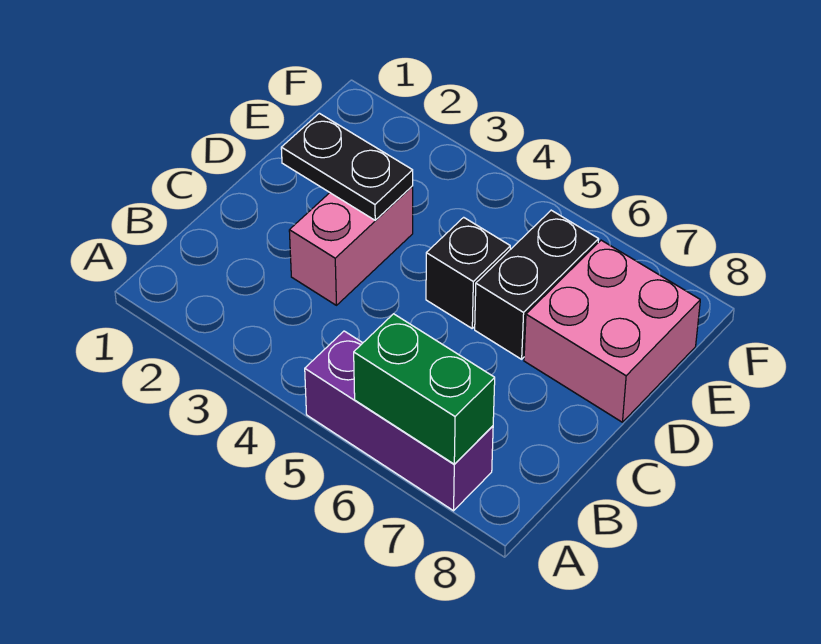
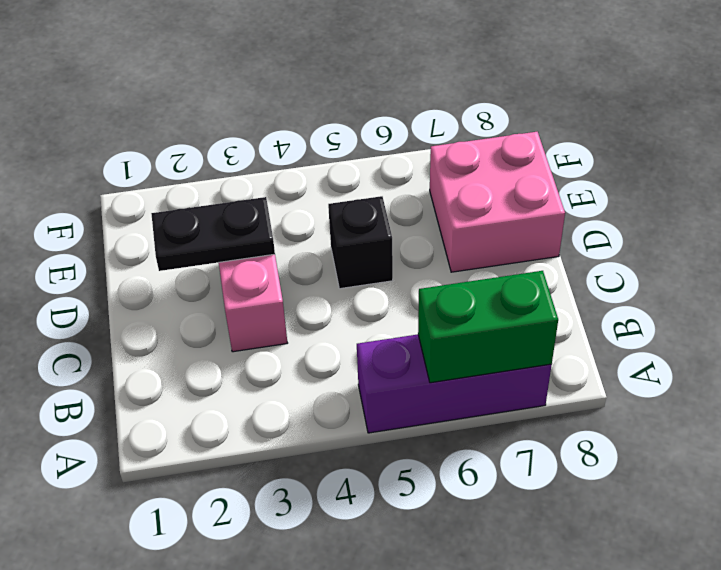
black 1x2 brick [475,210,599,359] -> none

